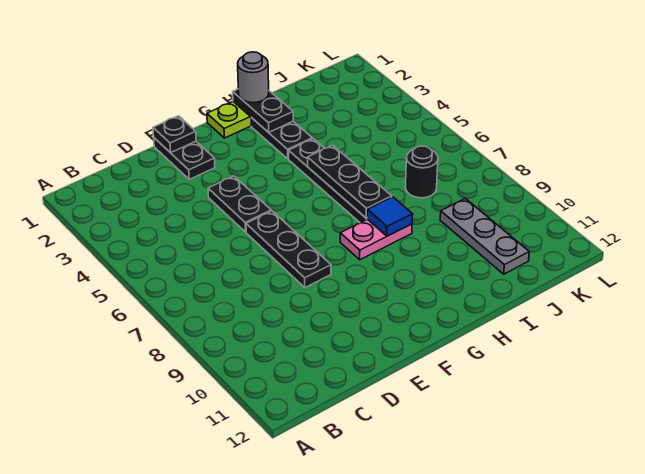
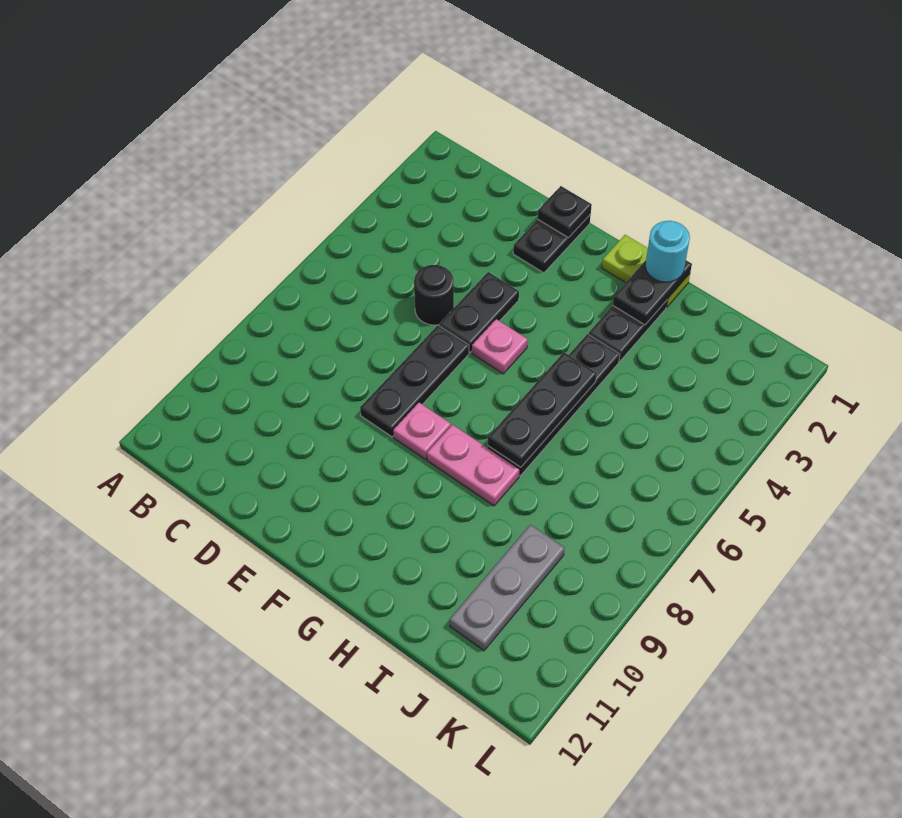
none -> pink 1x1 plate [472,319,528,374]
none -> pink 1x1 plate [393,403,451,459]
grey 1x1 round brick [238,52,269,103] -> cyan 1x1 round brick [645,221,690,282]
blue 1x1 tile [367,197,413,236] -> none
black 1x1 round brick [405,146,438,198] -> black 1x1 round brick moved to [414,265,454,325]

